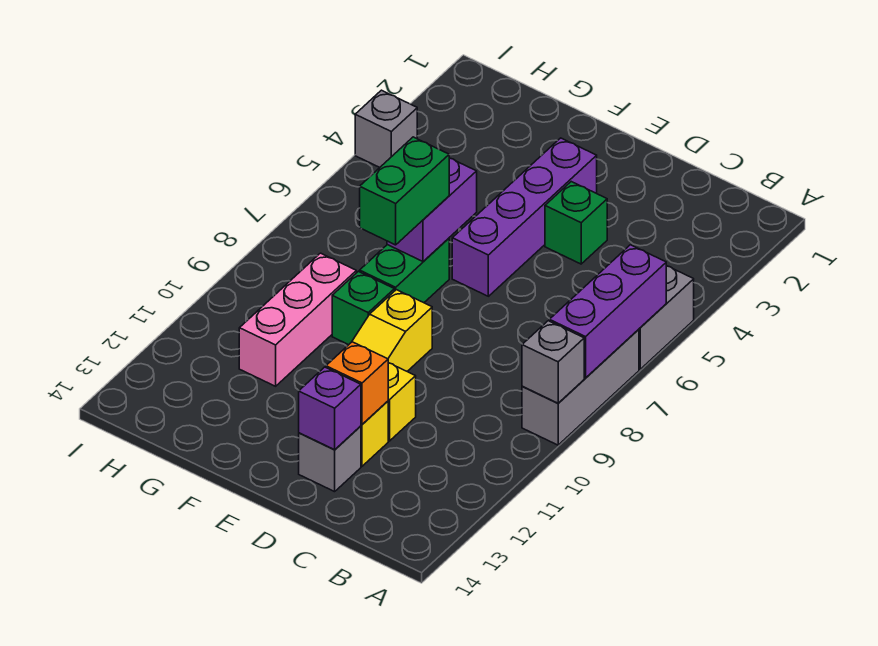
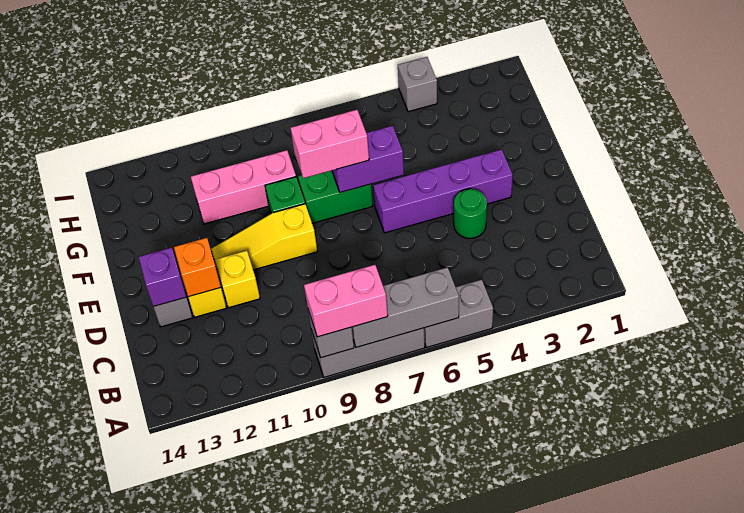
purple 1x3 brick [549,245,666,378] -> grey 1x3 brick [352,267,459,347]
none -> pink 1x2 brick [304,265,388,337]
green 1x1 brick [545,182,607,264] -> green 1x1 round brick [454,189,487,238]
green 1x2 brick [360,137,449,245] -> pink 1x2 brick [291,110,369,178]

